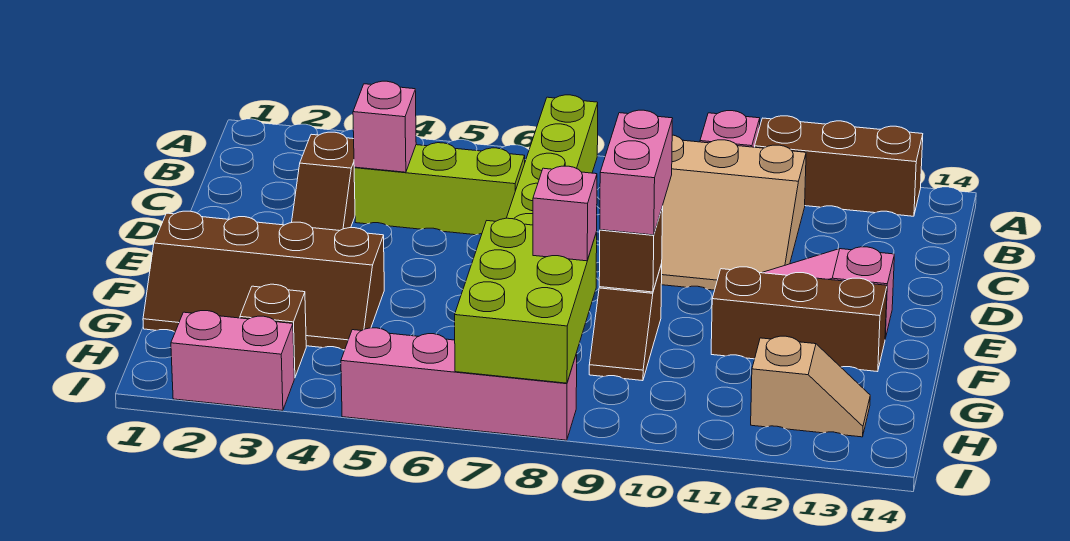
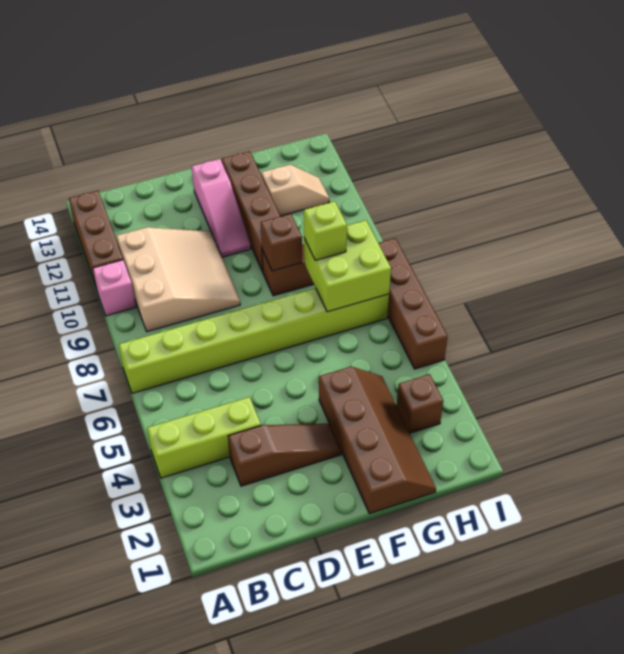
brown 1x2 slope [292,132,355,231] -> brown 1x3 slope [228,424,341,486]
lime 1x3 brick [354,143,525,235] -> lime 1x3 brick turned to [147,397,261,478]
pink 1x1 brick [353,81,416,172] -> none
pink 1x2 brick [600,110,673,235] -> none
brown 1x3 brick [711,267,887,372] -> brown 1x4 brick [222,151,280,272]
lime 2x3 brick [455,218,597,383] -> lime 2x2 brick [304,220,391,312]
pink 1x1 brick [533,166,597,261] -> lime 1x1 brick [304,201,347,260]
tan 1x2 slope [751,336,870,437] -> tan 1x2 slope turned to [261,165,329,216]
pink 1x2 brick [171,311,294,411] -> none
pink 1x4 brick [341,328,577,440] -> brown 1x4 brick [378,238,448,369]

